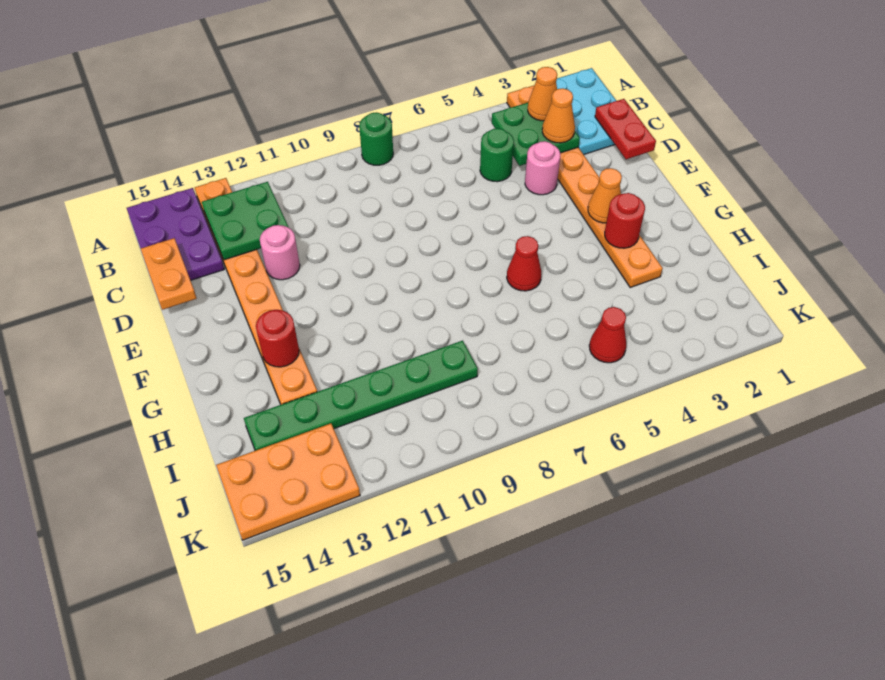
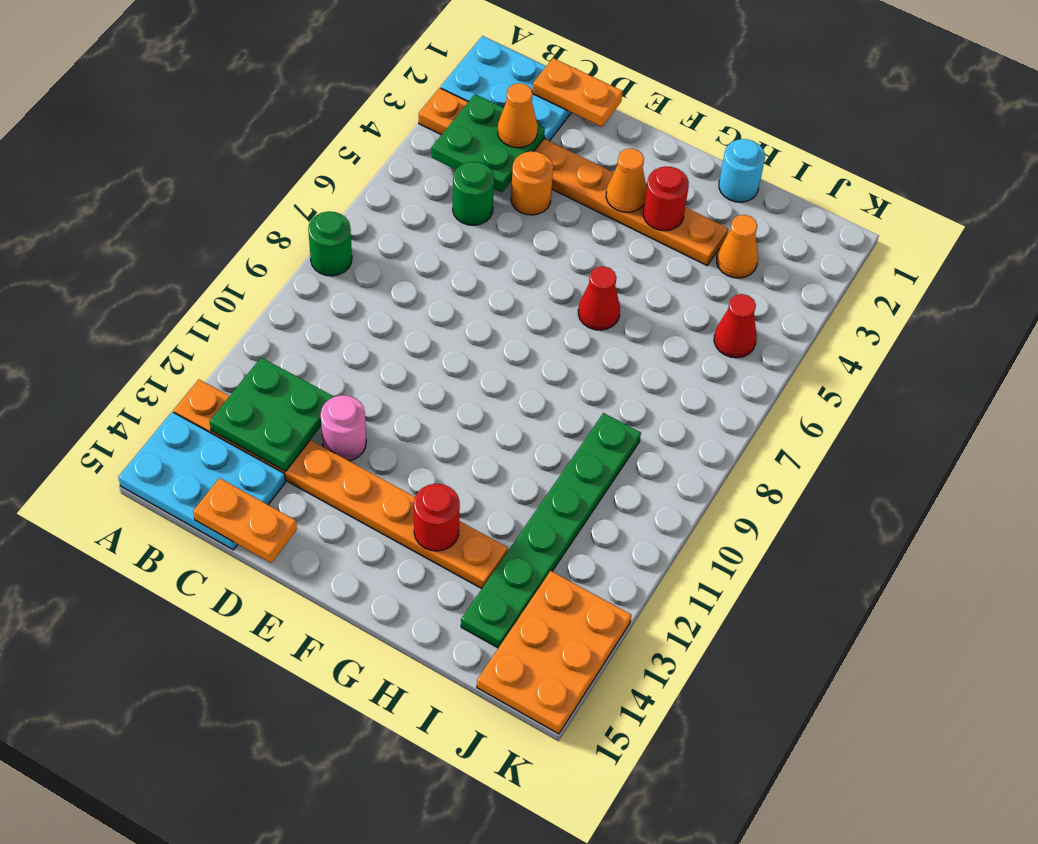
purple 2x3 plate [127,188,224,280] -> cyan 2x3 plate [118,412,285,550]
orange 1x1 cone [528,67,557,121] -> orange 1x1 cone moved to [717,215,758,278]
red 1x2 plate [595,99,656,159] -> orange 1x2 plate [532,58,623,127]
pink 1x1 round brick [525,141,560,195] -> orange 1x1 round brick [511,151,553,215]
none -> cyan 1x1 round brick [719,139,765,202]

